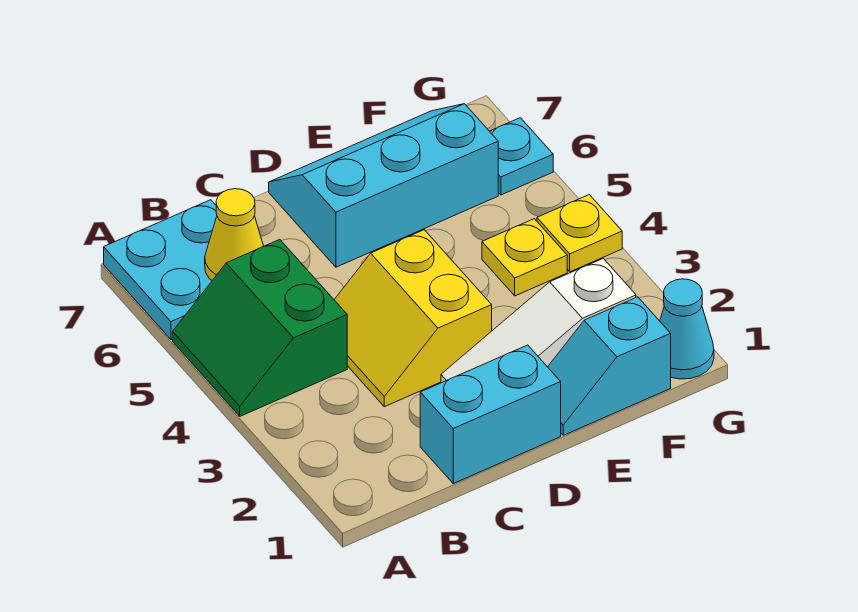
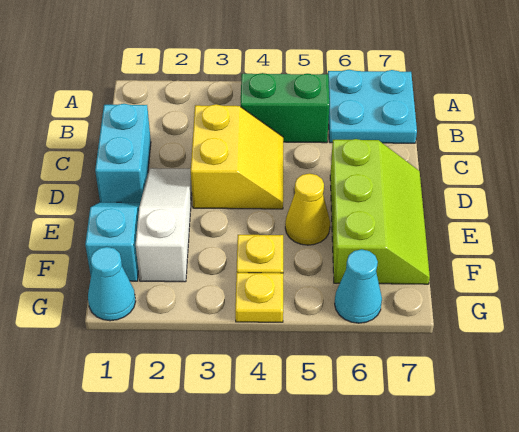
yellow 1x1 cone [205,189,264,280] -> yellow 1x1 cone moved to [285,173,330,245]
yellow 2x2 slope [334,230,492,407] -> yellow 2x2 slope turned to [191,104,283,209]
cyan 2x3 slope [269,104,498,267] -> lime 2x3 slope [330,139,430,284]
cyan 1x1 plate [490,118,553,195] -> cyan 1x1 cone [335,249,382,323]

